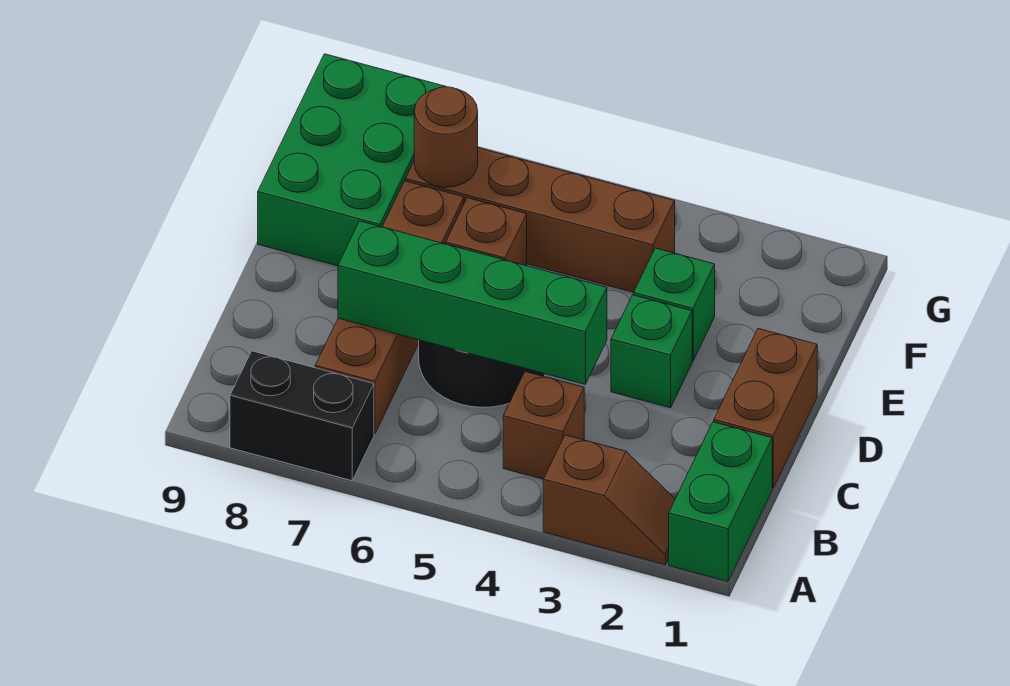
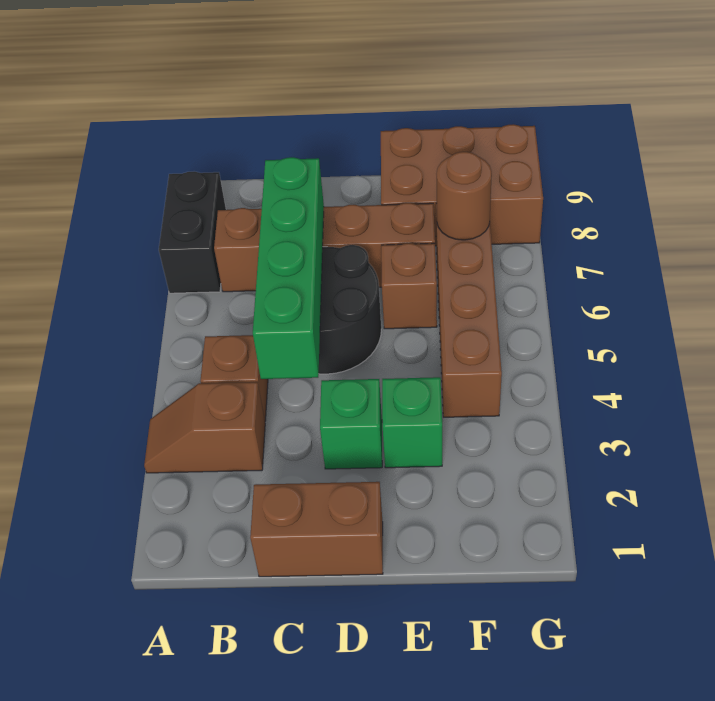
green 1x2 brick [669,422,772,581] -> none
brown 1x2 slope [543,435,675,565] -> brown 1x2 slope turned to [144,382,265,473]
green 2x3 brick [258,54,446,266] -> brown 2x3 brick [381,124,543,246]

